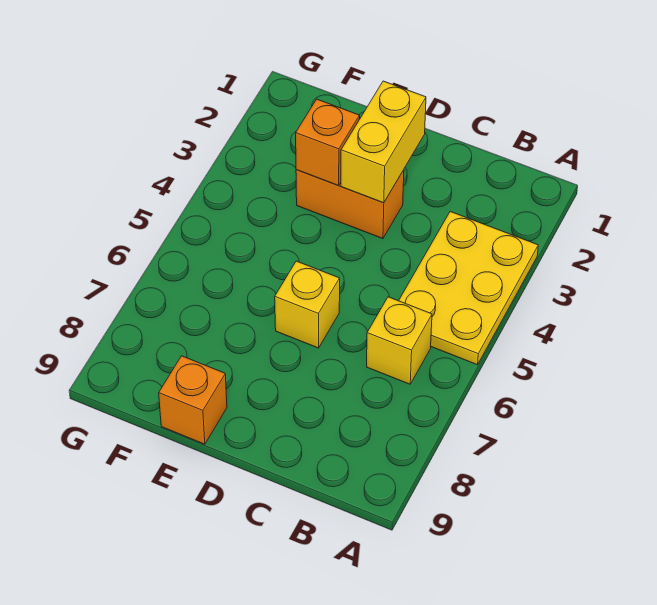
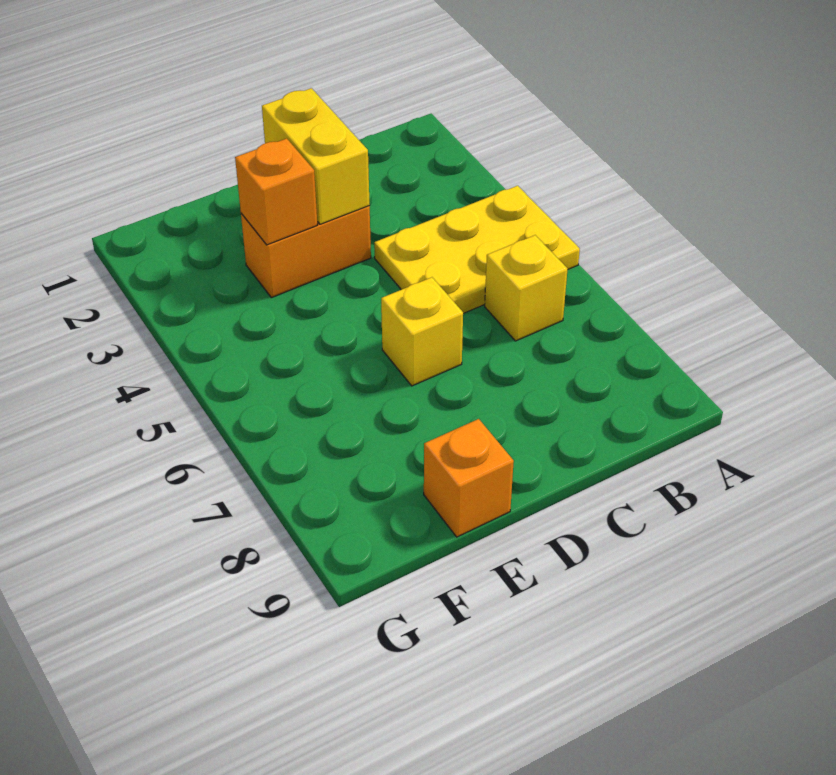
yellow 2x3 plate [399,212,538,365] -> yellow 2x3 plate turned to [374,186,580,313]

